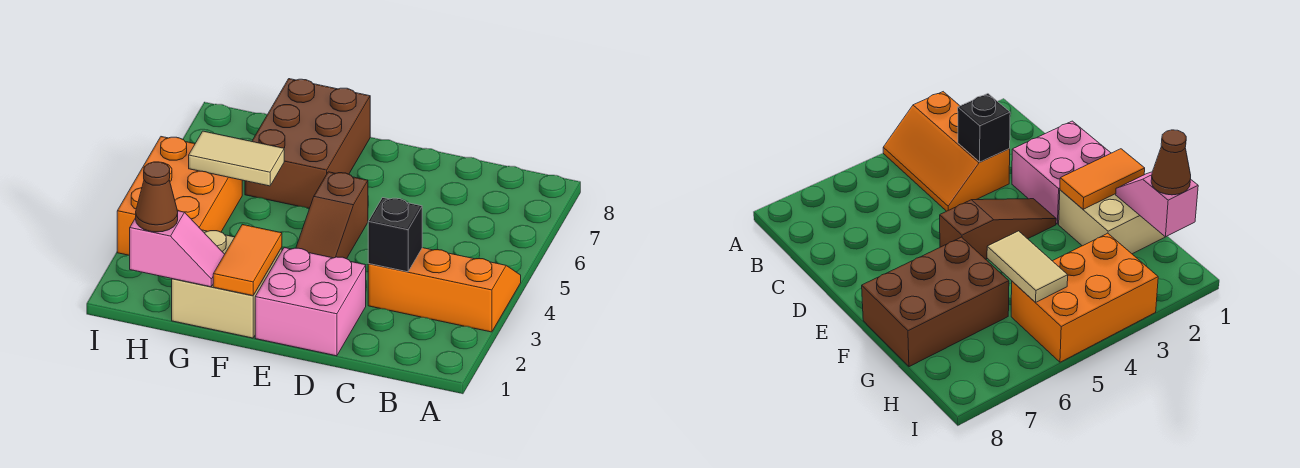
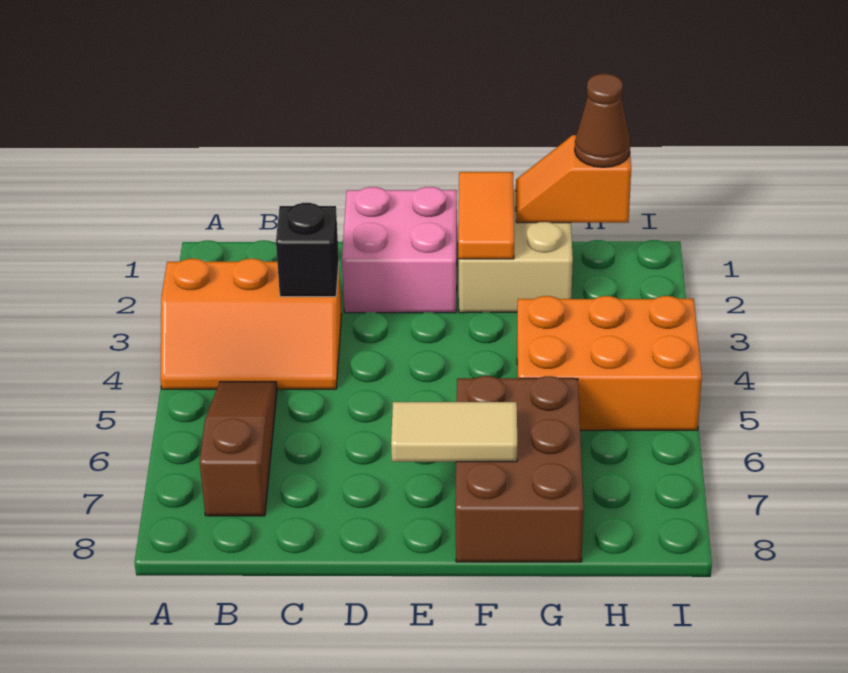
brown 1x3 slope [296,172,368,259] -> brown 1x3 slope moved to [200,382,277,516]
pink 1x2 slope [130,211,225,287] -> orange 1x2 slope [516,135,631,223]
tan 1x2 tile [189,131,284,186] -> tan 1x2 tile moved to [391,402,517,462]
orange 2x3 brick [117,137,243,255] -> orange 2x3 brick turned to [517,296,702,430]

